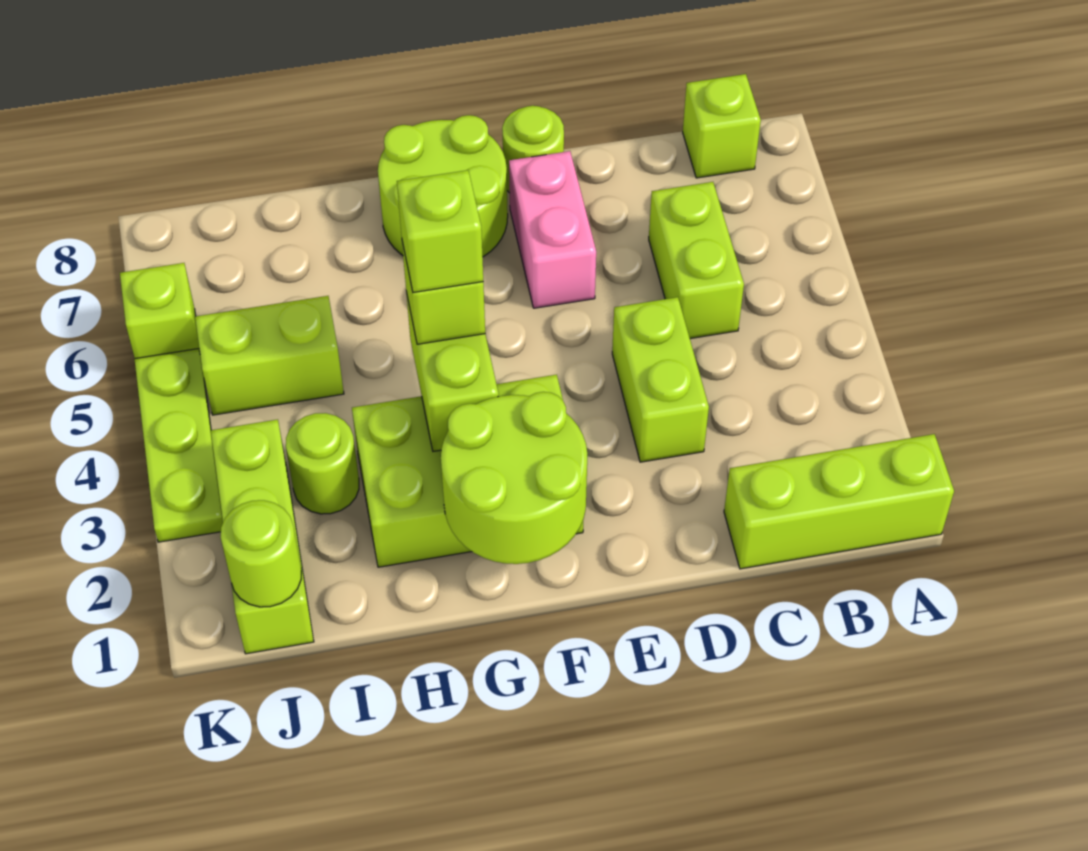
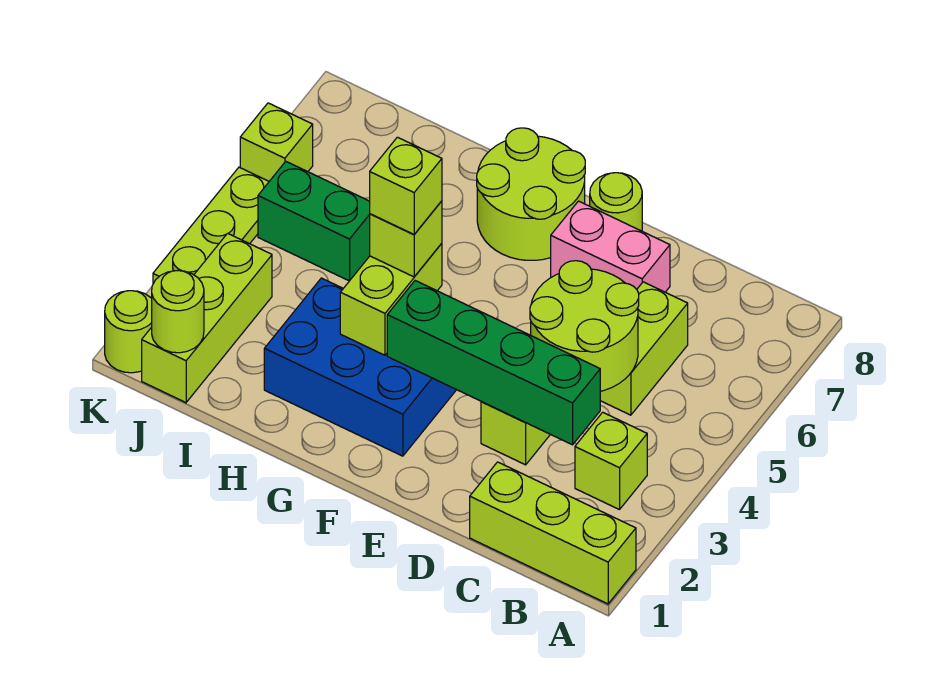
lime 1x1 brick [683,74,761,178] -> lime 1x1 brick moved to [575,412,647,510]
none -> green 1x4 brick [387,281,600,445]
pink 1x2 brick [509,151,596,308] -> pink 1x2 brick turned to [551,201,670,292]
lime 2x2 round brick [441,392,587,564] -> lime 2x2 round brick moved to [530,261,639,391]
lime 2x3 brick [352,375,583,567] -> blue 2x3 brick [264,278,456,456]
lime 1x1 round brick [286,413,359,514] -> lime 1x1 round brick moved to [105,291,152,373]
lime 1x2 brick [195,296,344,415] -> green 1x2 brick [258,162,370,281]

